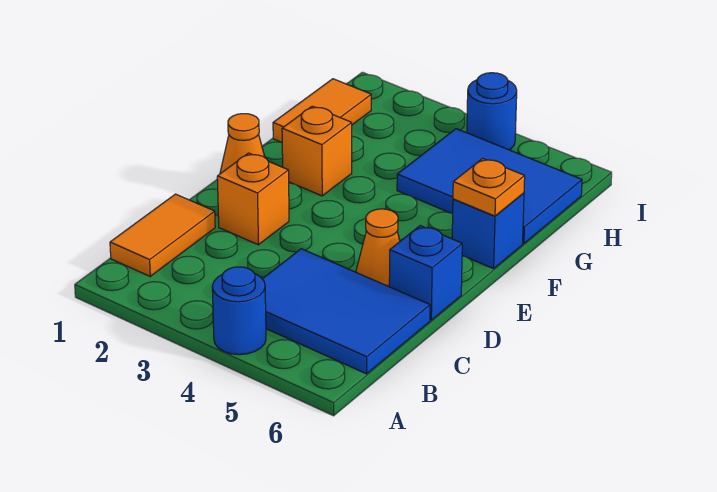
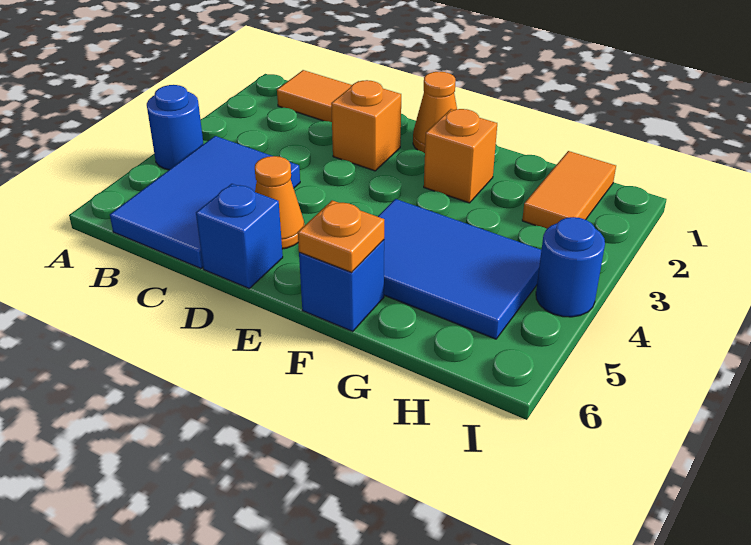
orange 1x2 tile [273,79,371,142] -> orange 1x2 tile turned to [522,151,616,229]
blue 2x3 tile [397,129,582,244] -> blue 2x3 tile turned to [378,199,541,339]

